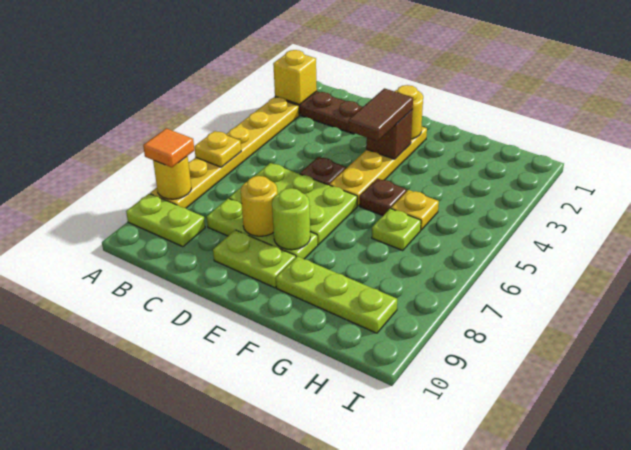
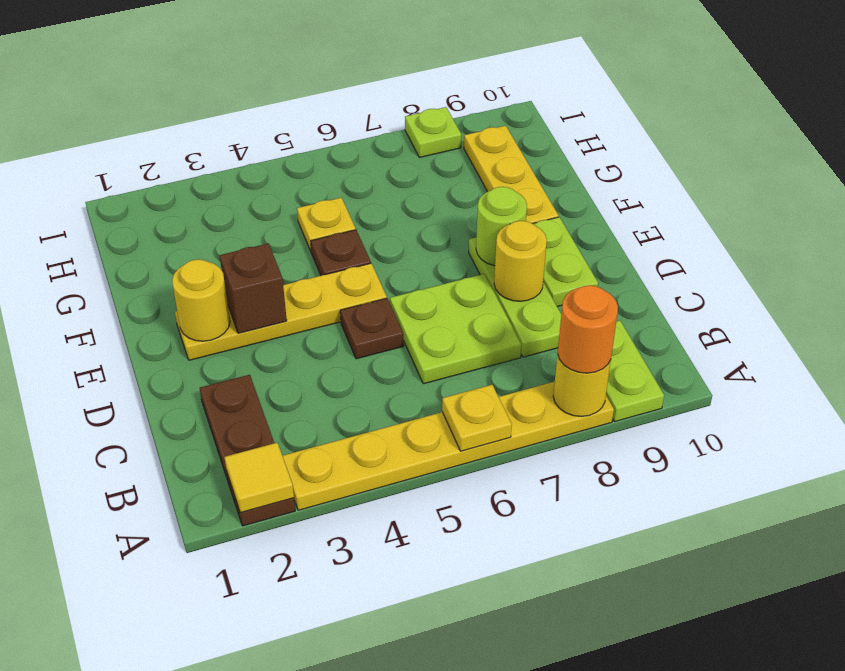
yellow 1x1 brick [273,50,317,105] -> yellow 1x1 tile [224,443,294,513]
orange 1x1 tile [143,128,194,167] -> orange 1x1 round brick [558,285,618,373]
lime 2x3 plate [229,163,357,245] -> lime 2x2 plate [390,274,522,384]
brown 1x2 tile [348,88,413,141] -> none
lime 1x3 plate [276,256,397,333] -> yellow 1x3 plate [464,126,559,224]
lime 1x1 plate [372,209,421,250] -> lime 1x1 plate moved to [405,107,461,158]

